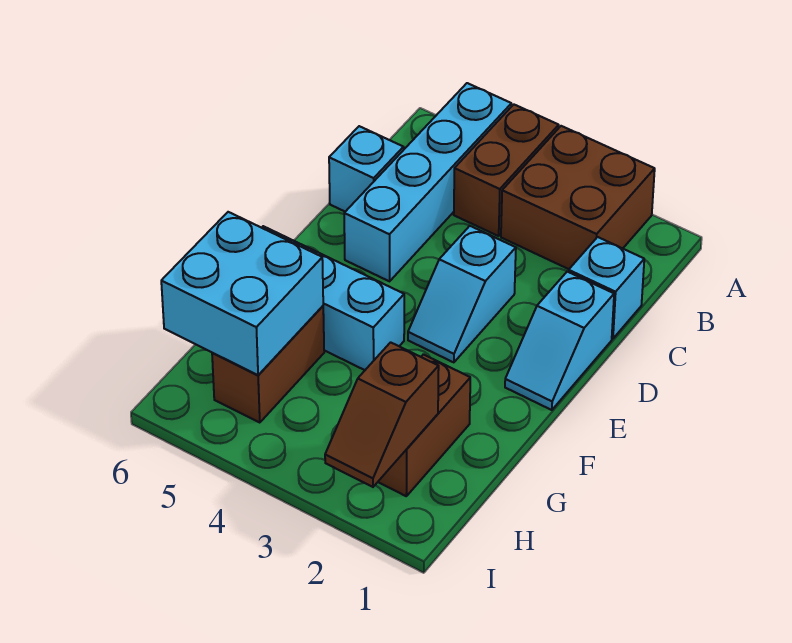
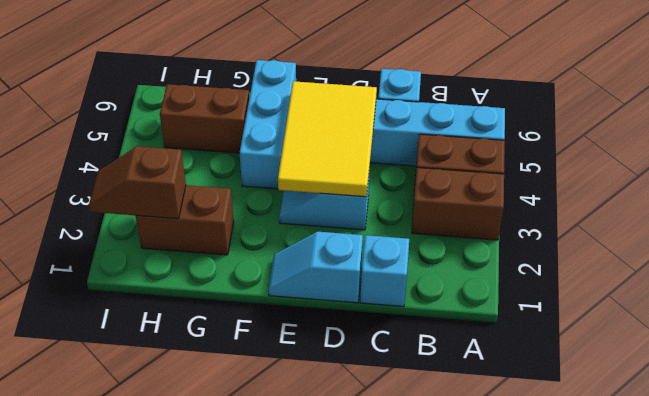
brown 2x2 brick [501,126,655,269] -> brown 1x2 brick [412,168,504,240]
none -> yellow 2x3 tile [278,81,377,197]
cyan 2x2 brick [161,212,323,375] -> none

